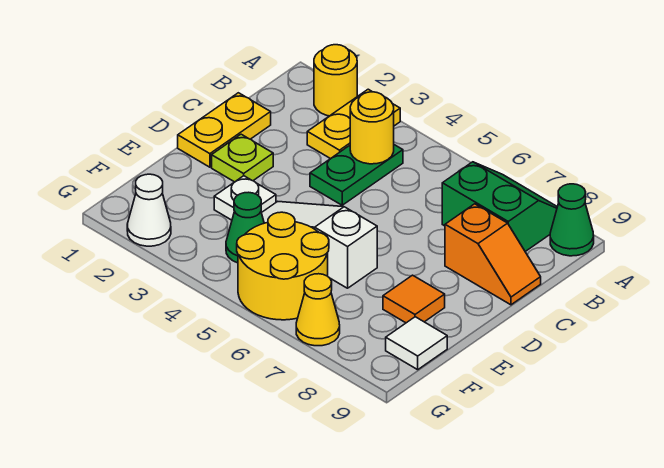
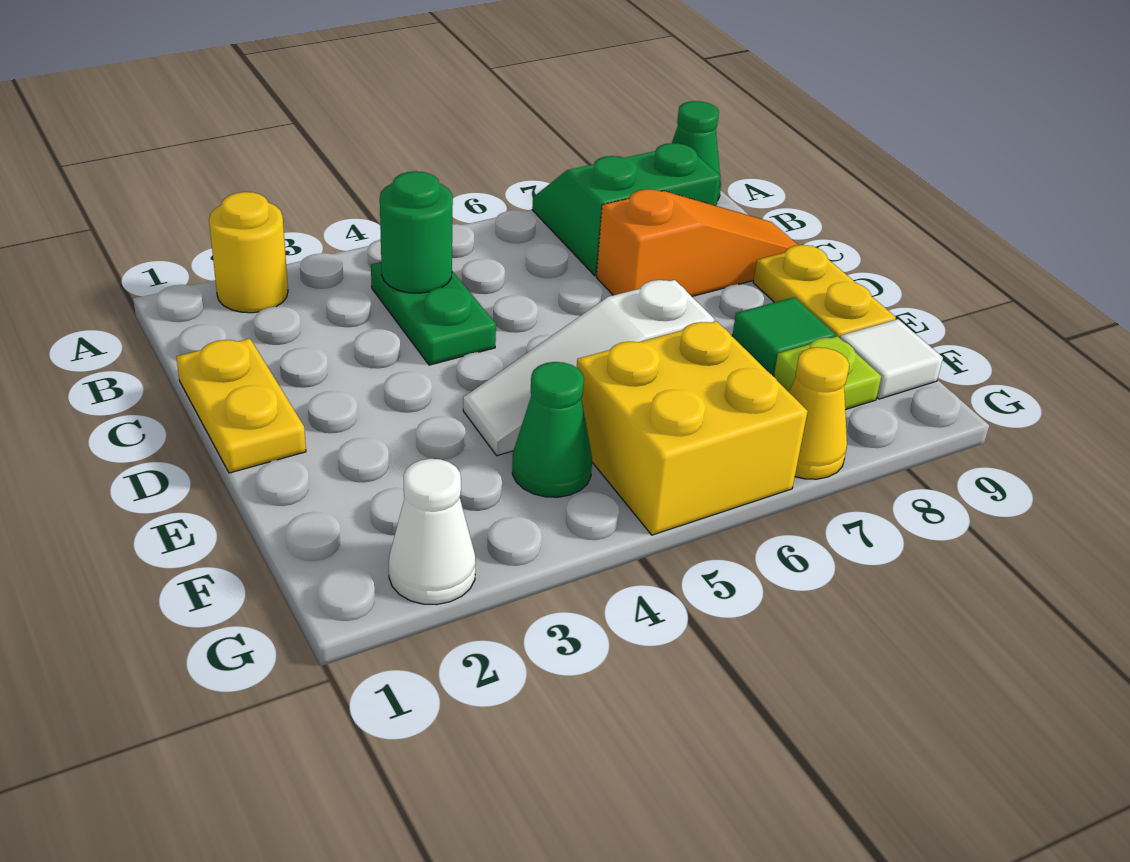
yellow 1x2 plate [307,89,400,159] -> yellow 1x2 plate moved to [753,245,896,338]
yellow 1x1 round brick [350,92,394,164] -> green 1x1 round brick [380,171,453,293]
orange 1x2 slope [445,204,541,305] -> orange 1x3 slope [596,189,798,296]
lime 1x1 plate [212,134,273,182] -> lime 1x1 plate moved to [774,336,881,410]
white 1x1 plate [214,176,276,220] -> none
orange 1x1 tile [383,275,445,323] -> green 1x1 tile [732,297,835,375]
yellow 2x2 round brick [237,212,329,320] -> yellow 2x2 brick [577,321,808,535]

